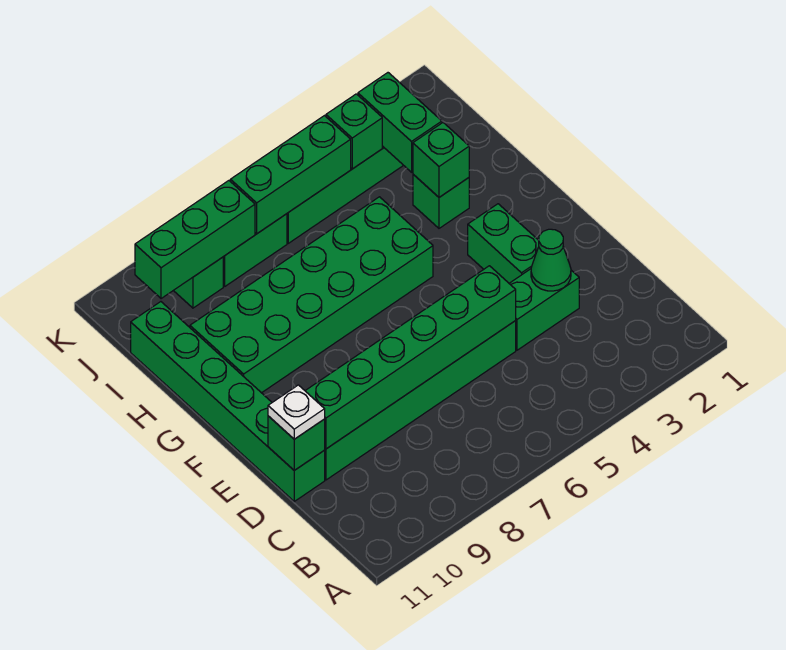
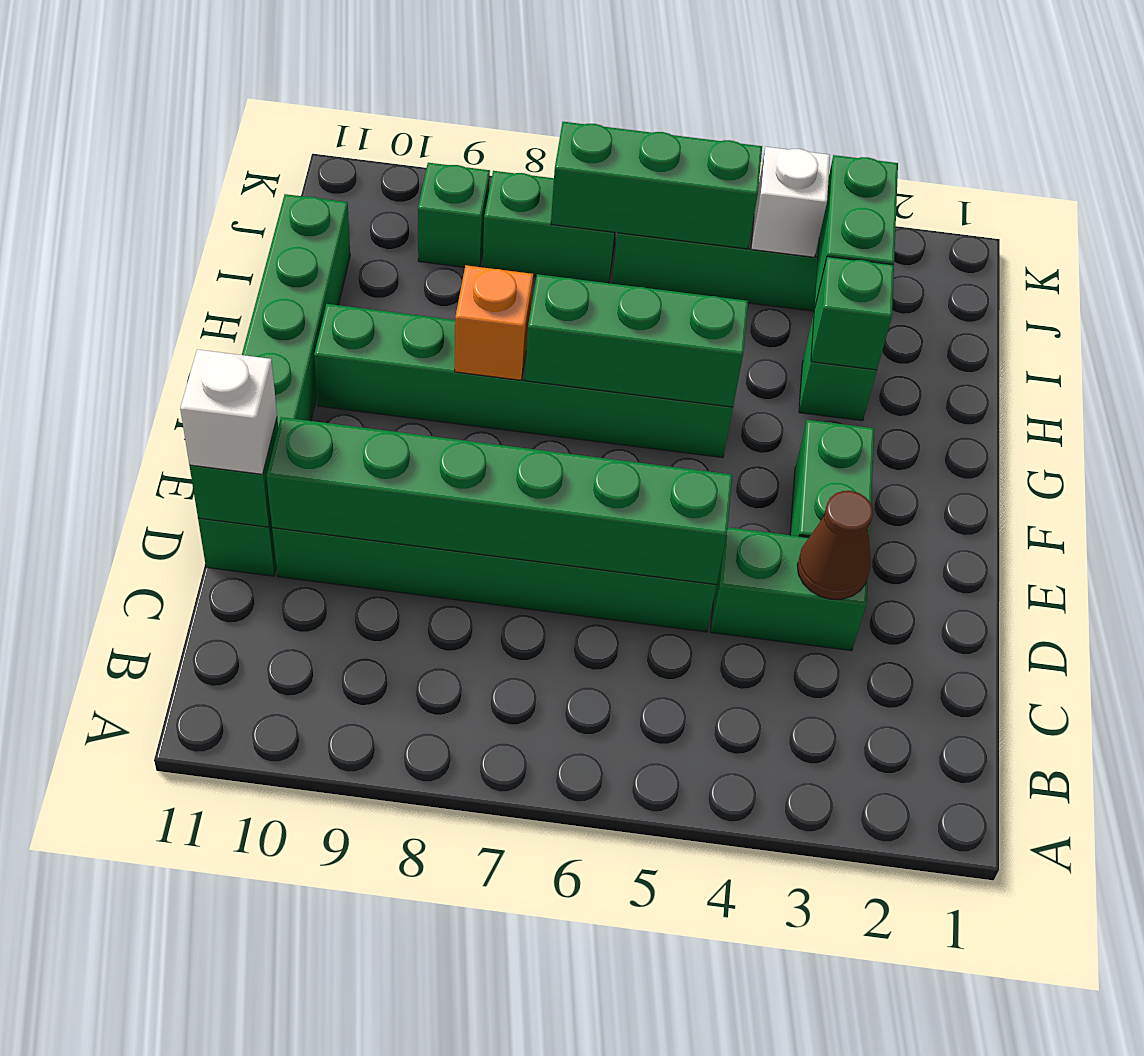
green 1x1 cone [531,229,571,291] -> brown 1x1 cone [797,491,873,599]
white 1x1 plate [268,385,325,439] -> white 1x1 brick [180,349,277,474]
green 2x6 brick [190,197,433,393] -> green 1x6 brick [314,304,733,458]
none -> orange 1x1 brick [455,265,533,380]
green 1x1 brick [326,94,382,169] -> white 1x1 brick [751,147,830,257]
green 1x3 brick [135,181,255,299] -> green 1x3 brick moved to [525,274,748,407]

